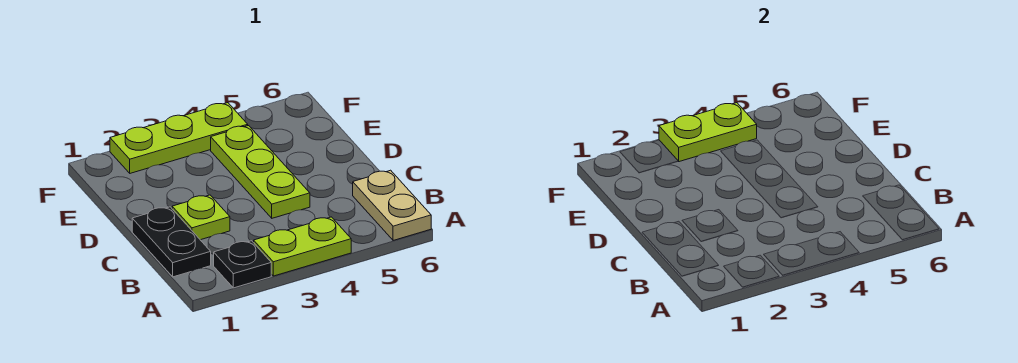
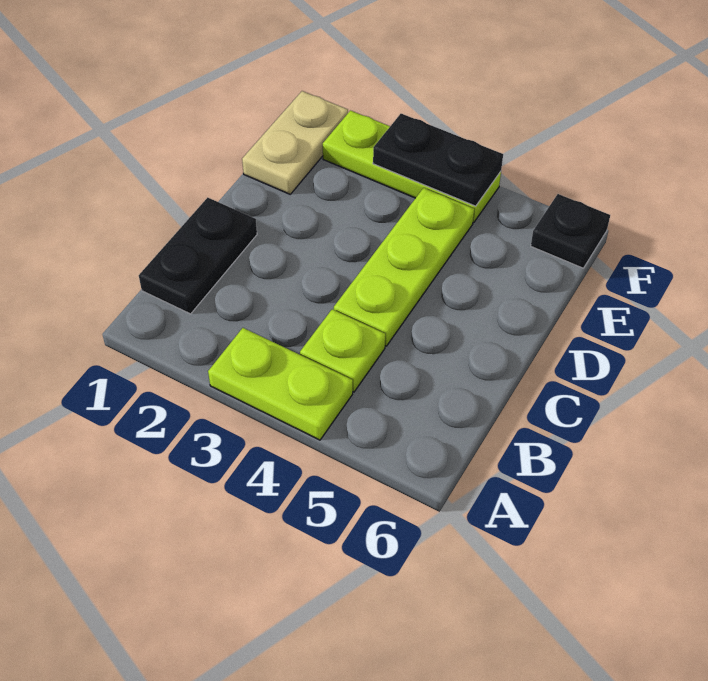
black 1x1 plate [214,241,271,288] -> black 1x1 plate moved to [531,194,610,268]
tan 1x2 plate [353,170,431,240] -> tan 1x2 plate moved to [242,91,348,194]
lime 1x1 plate [172,195,230,240] -> lime 1x1 plate moved to [300,309,385,392]
lime 1x2 plate [659,103,757,162] -> black 1x2 plate [373,114,503,206]

